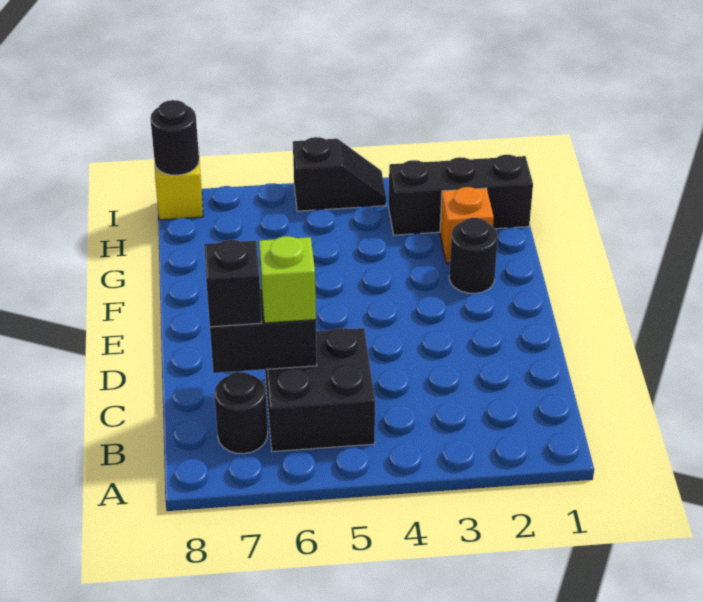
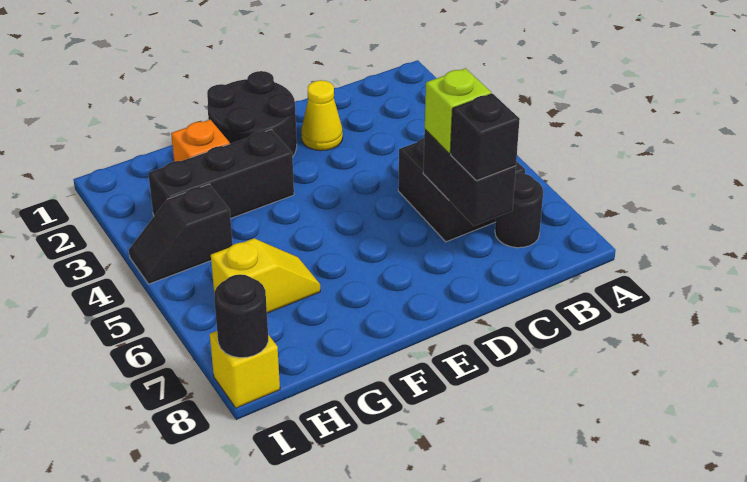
none -> yellow 1x1 cone [301,80,343,151]
black 1x1 round brick [449,218,498,293] -> black 2x2 round brick [207,71,297,157]
none -> yellow 1x2 slope [211,238,320,313]
black 1x3 brick [389,155,533,235] -> black 1x3 brick turned to [148,130,294,218]
black 1x2 slope [293,137,386,211] -> black 1x2 slope turned to [129,184,233,284]

